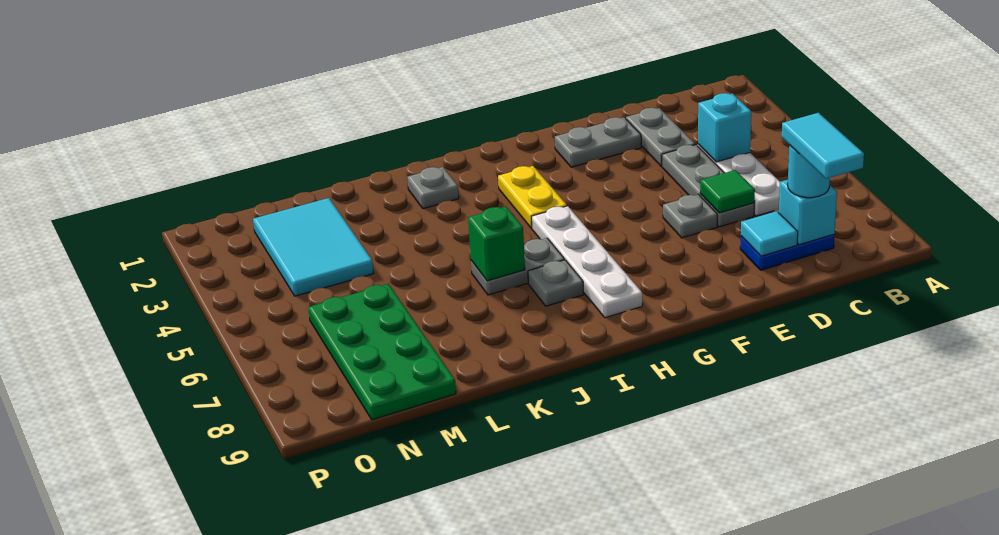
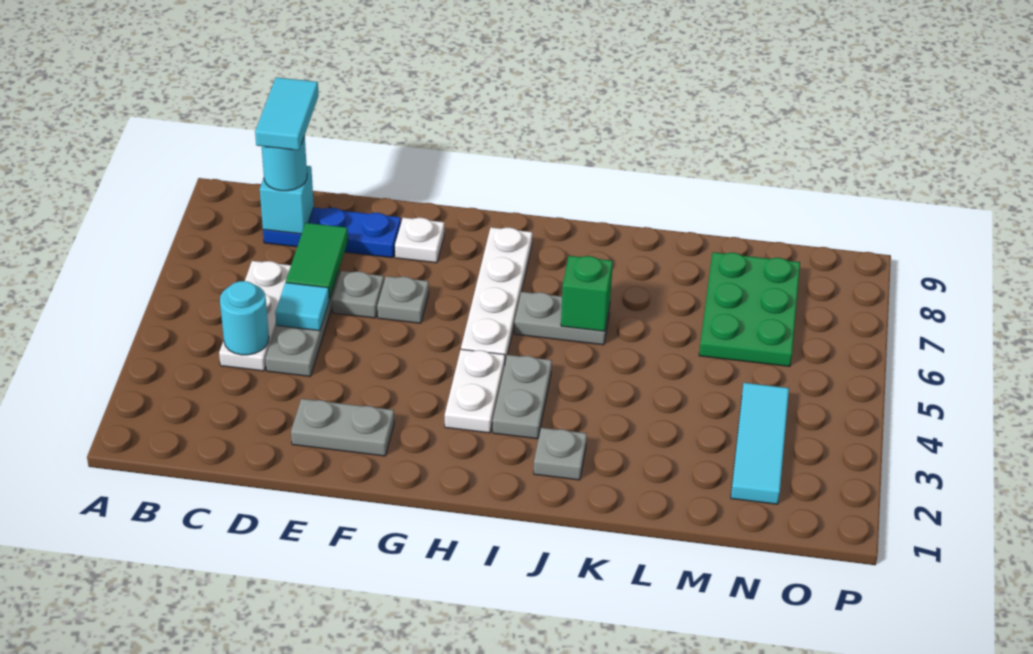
cyan 1x1 brick [698,93,751,162] -> cyan 1x1 round brick [220,281,269,355]
blue 1x2 plate [740,234,835,270] -> blue 1x3 plate [263,208,401,258]
grey 1x2 plate [626,108,695,166] -> grey 1x2 plate moved to [493,355,552,439]
green 1x1 tile [700,170,755,213] -> green 1x2 tile [286,223,348,299]
cyan 1x1 tile [741,211,798,256] -> cyan 1x1 tile moved to [275,283,329,331]
none -> white 1x1 plate [395,218,444,263]
yellow 1x2 plate [498,166,567,228] -> white 1x2 plate [445,349,505,433]
grey 1x1 plate [528,260,584,306] -> grey 1x1 plate moved to [377,276,429,323]
cyan 2x3 tile [253,198,374,296] -> cyan 1x3 tile [731,383,789,504]
green 2x4 plate [308,284,456,420] -> green 2x3 plate [699,252,800,367]

